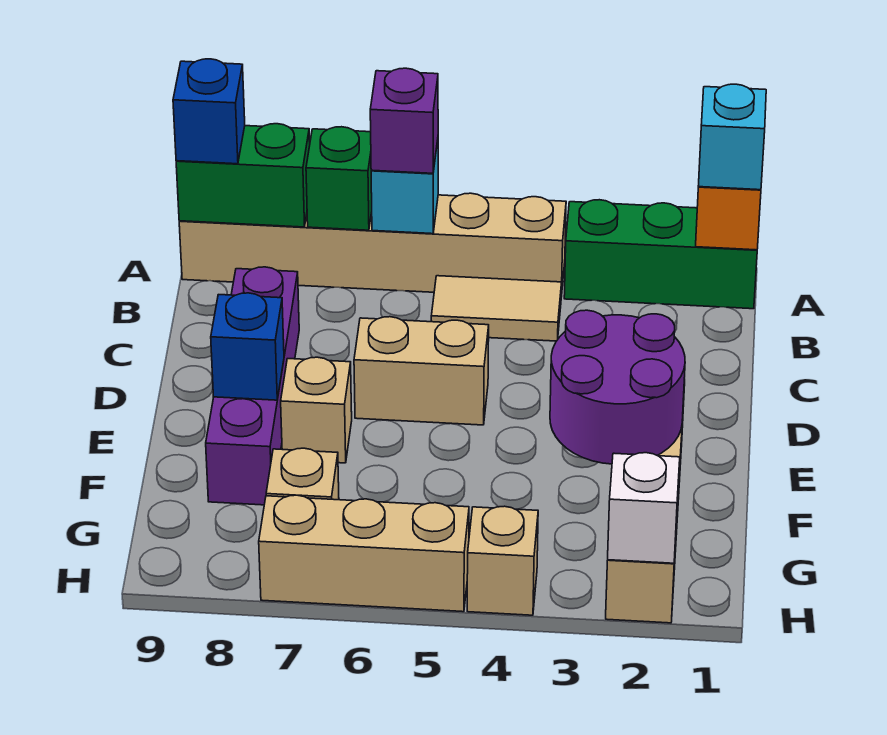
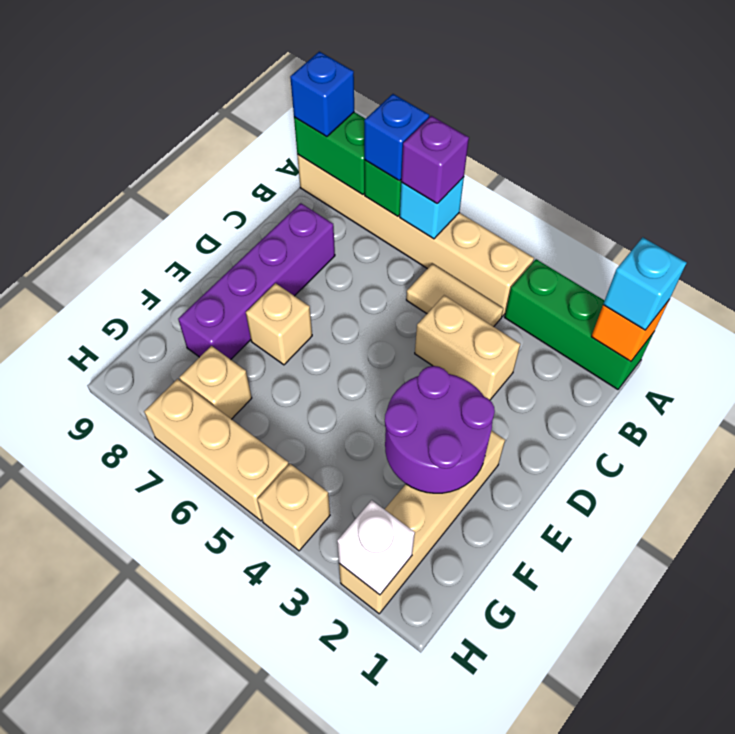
tan 1x2 brick [354,317,489,425] -> tan 1x2 brick moved to [415,295,520,400]
blue 1x1 brick [211,293,284,400] -> blue 1x1 brick moved to [364,94,429,181]

